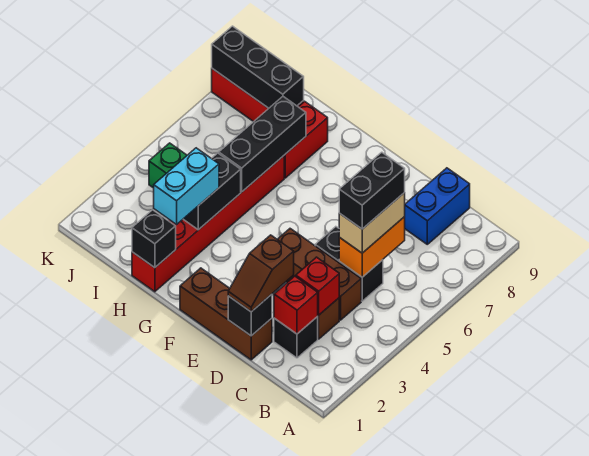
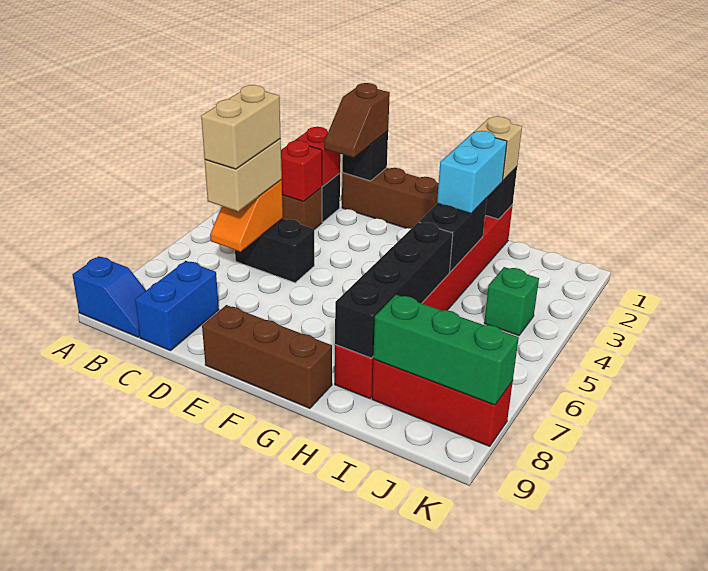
none -> blue 1x2 slope [72,256,146,337]
brown 1x3 brick [277,229,361,320] -> brown 1x3 brick moved to [202,305,332,408]
orange 1x2 brick [339,217,405,277] -> orange 1x2 slope [210,180,283,252]
black 1x2 brick [339,152,405,229] -> tan 1x2 brick [201,85,281,169]
brown 1x2 slope [228,235,294,312] -> brown 1x2 slope turned to [324,83,390,158]
none -> tan 1x1 brick [474,116,522,180]
black 1x3 brick [219,97,306,192] -> black 1x4 brick [335,222,453,358]
black 1x3 brick [212,26,304,108] -> green 1x3 brick [373,295,519,405]

